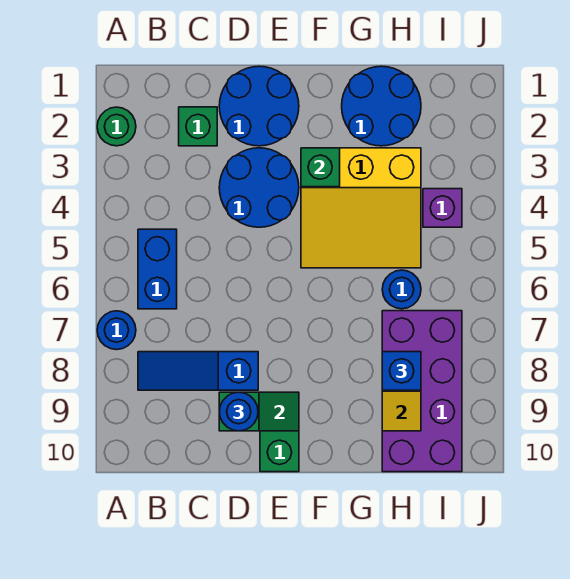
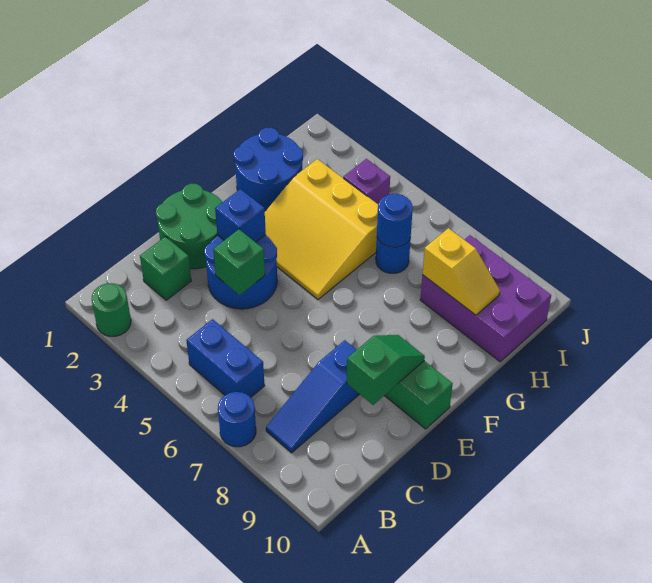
blue 2x2 round brick [219,66,299,146] -> green 2x2 round brick [156,184,222,269]
blue 1x1 round brick [219,392,258,431] -> blue 1x1 round brick moved to [377,194,413,247]
yellow 3x3 slope [301,148,421,268] -> yellow 3x3 slope turned to [265,159,378,299]
green 1x1 brick [301,148,340,187] -> green 1x1 brick moved to [213,229,265,295]
purple 2x4 brick [382,311,462,472] -> purple 2x3 brick [420,235,551,362]
blue 1x1 brick [382,352,421,390] -> blue 1x1 brick moved to [215,189,266,242]

